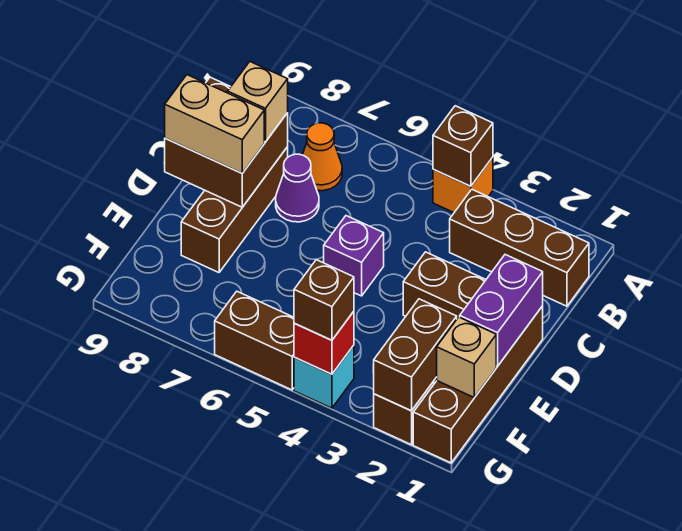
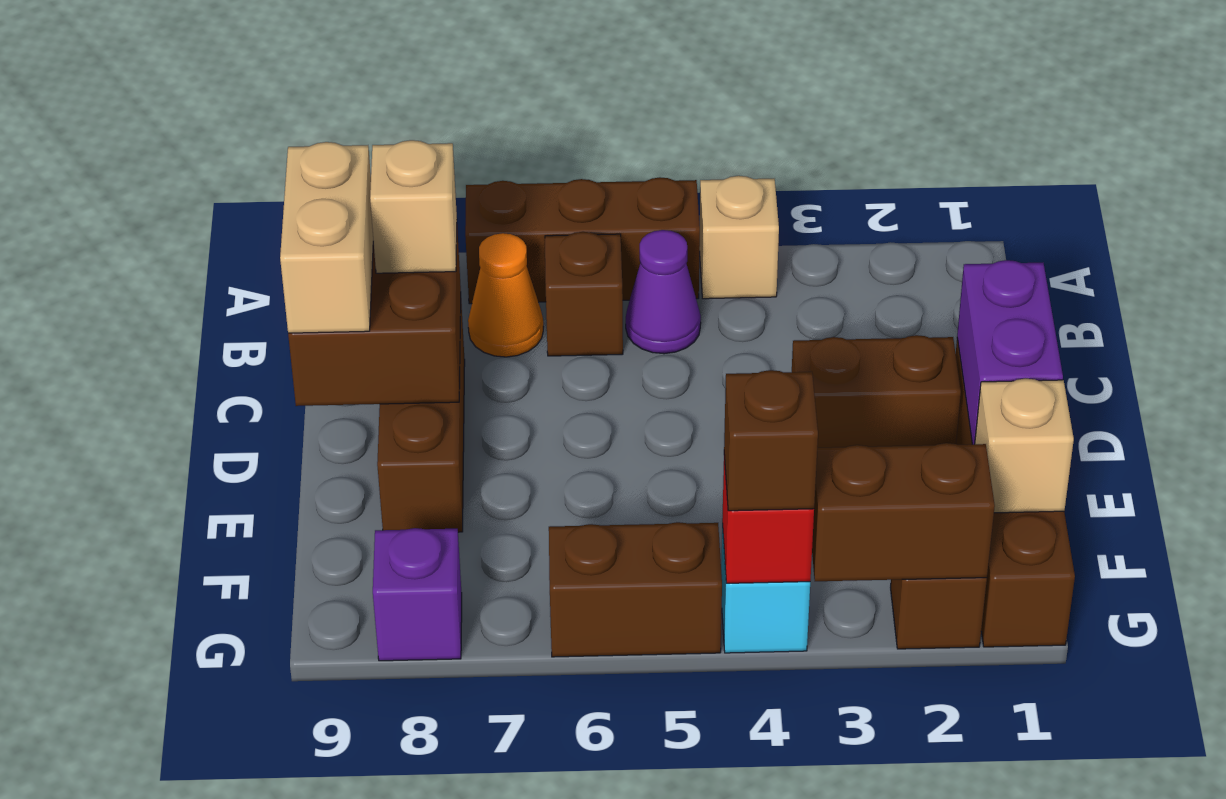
orange 1x1 brick [433,157,493,212] -> tan 1x1 brick [699,176,779,299]
brown 1x1 brick [433,106,493,186] -> brown 1x1 brick moved to [545,232,623,356]
brown 1x3 brick [450,189,589,306] -> brown 1x3 brick moved to [465,177,700,304]
purple 1x1 cone [276,154,319,222] -> purple 1x1 cone moved to [626,230,701,354]
purple 1x1 brick [324,216,384,296] -> purple 1x1 brick moved to [373,528,462,661]
tan 1x2 brick [165,75,264,173] -> tan 1x2 brick turned to [280,142,373,333]
brown 1x2 brick [373,299,457,411] -> brown 1x2 brick turned to [812,443,995,581]

